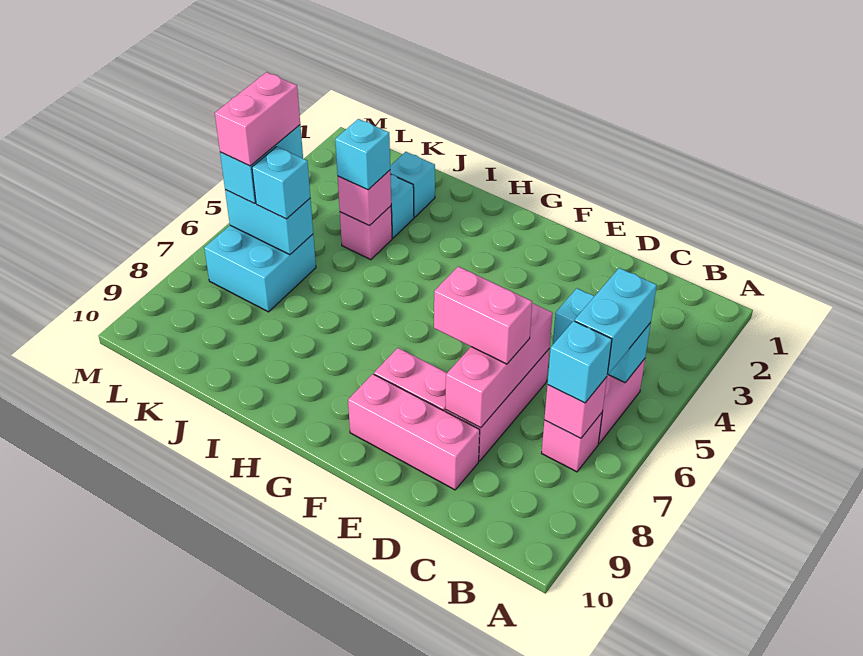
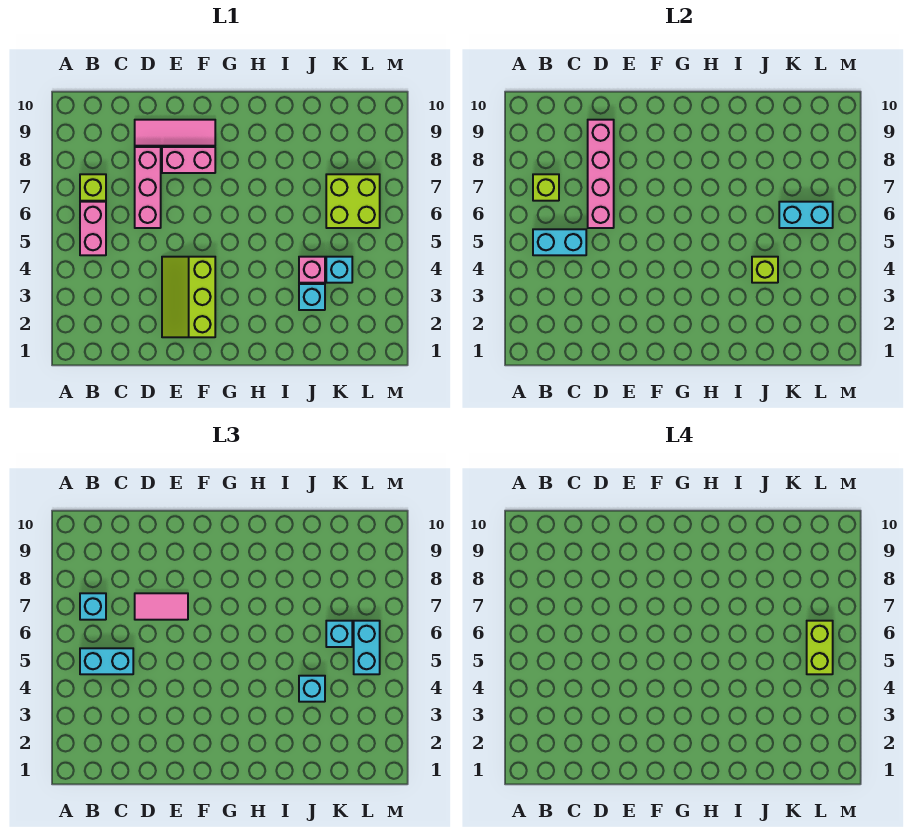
cyan 1x2 brick [575,268,657,374] -> cyan 1x2 brick turned to [80,648,133,674]
pink 1x1 brick [542,413,602,472] -> lime 1x1 brick [80,174,106,201]
pink 1x1 brick [544,377,607,438] -> lime 1x1 brick [533,174,559,201]
pink 1x3 brick [446,303,553,428] -> pink 1x4 brick [588,120,614,228]
pink 1x2 brick [434,266,532,364] -> pink 1x2 tile [135,593,188,620]
pink 1x3 brick [348,374,480,490] -> pink 1x3 tile [135,120,215,146]
none -> lime 2x3 slope [162,257,215,337]
cyan 1x1 brick [390,152,435,217] -> cyan 1x1 brick moved to [326,257,352,283]
pink 1x1 brick [338,170,391,226] -> lime 1x1 brick [752,257,778,283]
cyan 2x2 brick [204,225,316,312] -> lime 2x2 brick [326,174,380,228]
pink 1x2 brick [215,72,300,166] -> lime 1x2 brick [807,621,833,674]

